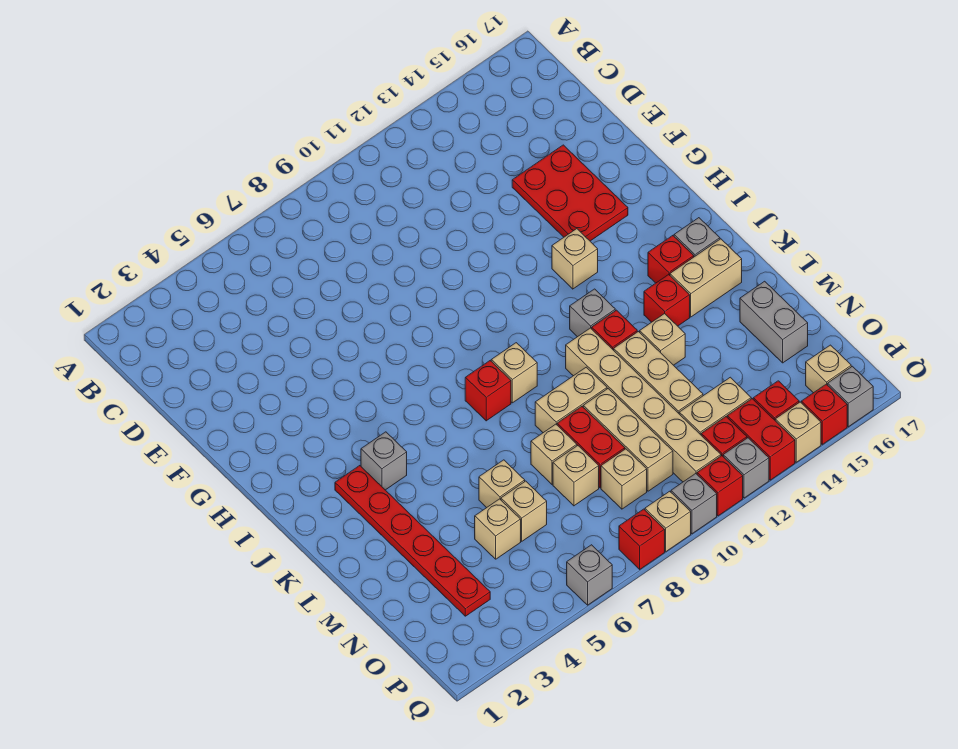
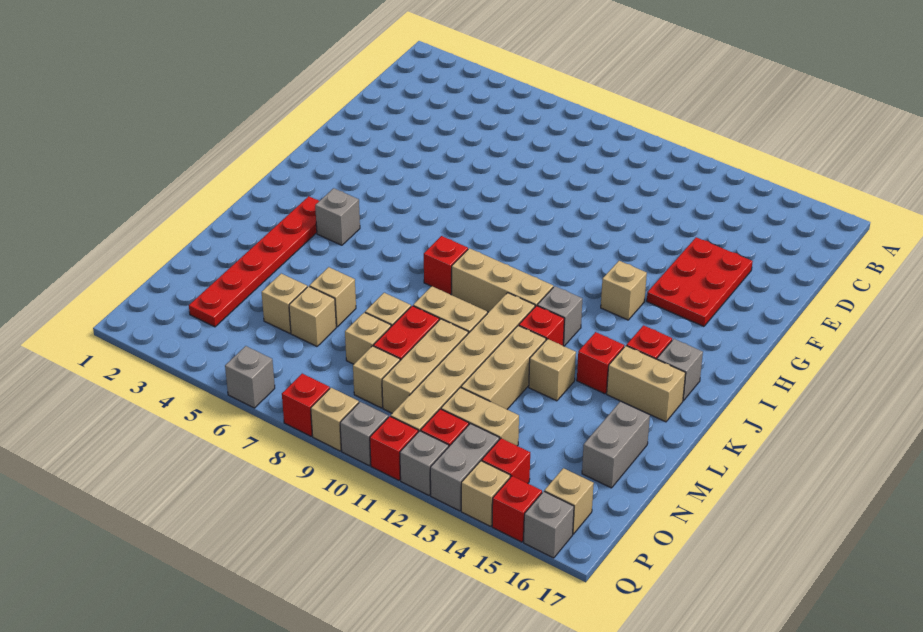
tan 1x1 brick [491,343,537,403] -> tan 1x3 brick [452,248,553,312]
red 1x2 brick [727,399,795,480] -> grey 1x2 brick [430,423,499,511]

